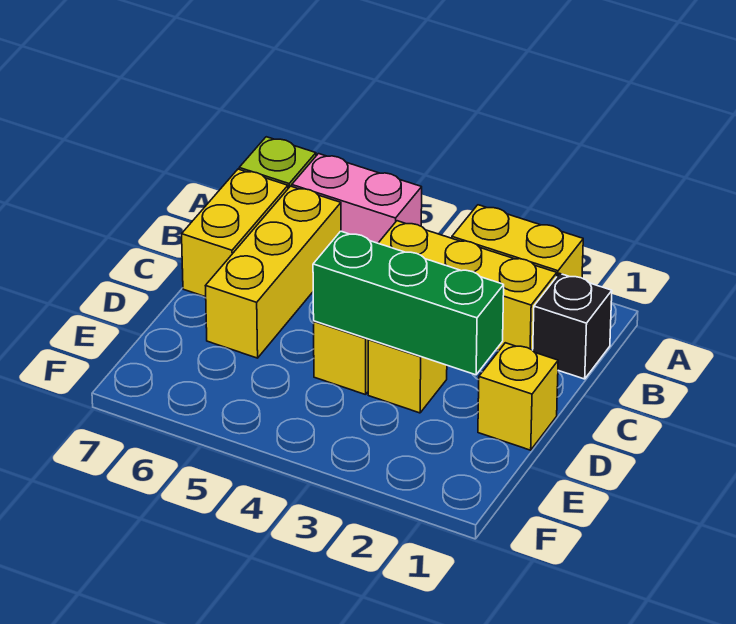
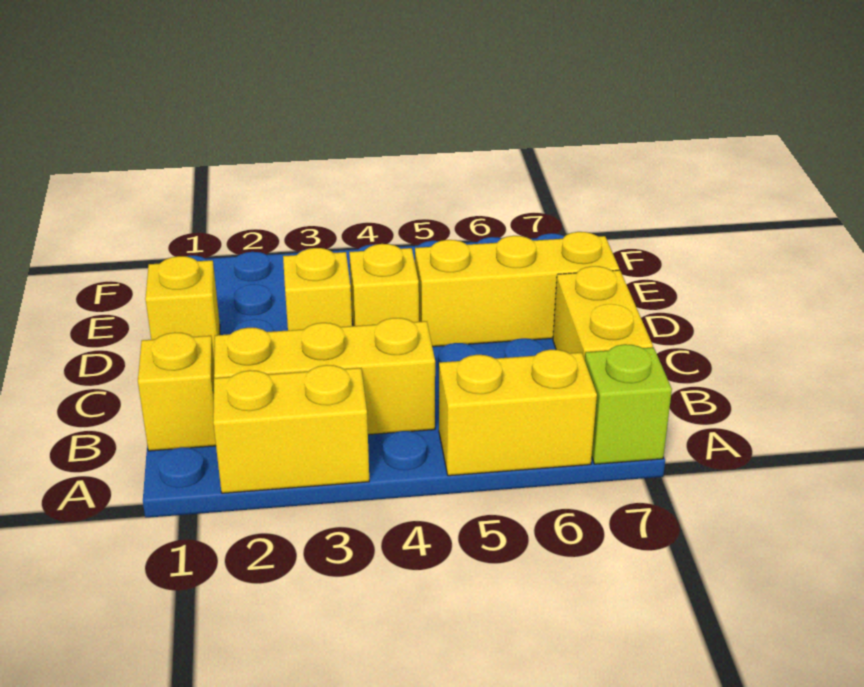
pink 1x2 brick [292,154,422,243] -> yellow 1x2 brick [439,350,597,476]
black 1x1 brick [533,273,612,379] -> yellow 1x1 brick [138,332,216,451]
yellow 1x3 brick [206,186,341,358] -> yellow 1x3 brick turned to [415,232,619,347]
green 1x3 brick [313,231,504,375] -> none

